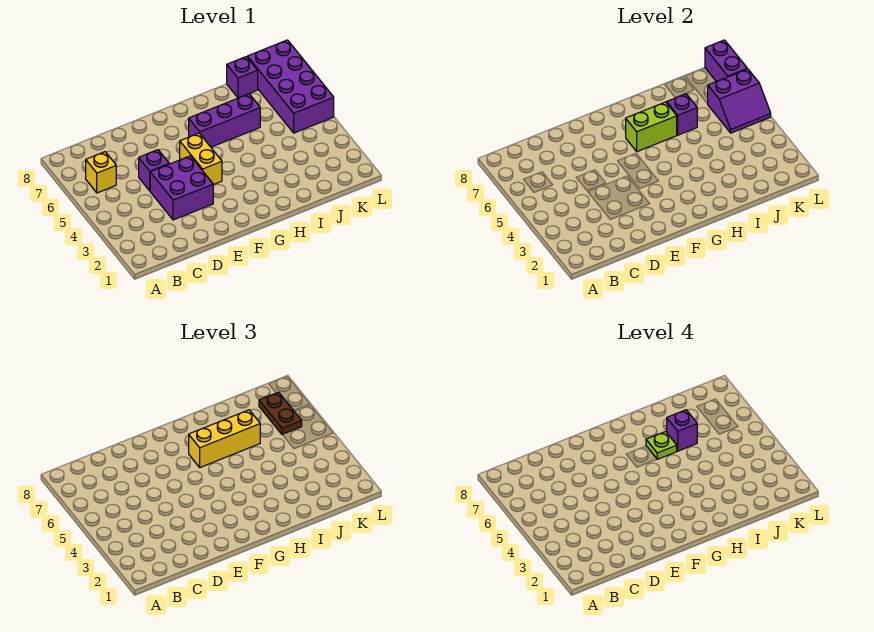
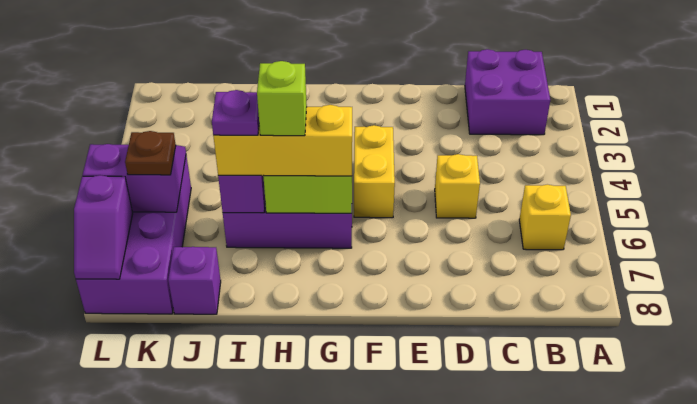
purple 2x2 brick [150,156,213,220] -> purple 2x2 brick moved to [465,49,550,135]
purple 1x1 brick [139,150,169,191] -> yellow 1x1 brick [435,154,480,218]
lime 1x1 plate [646,432,677,459] -> lime 1x1 brick [257,61,307,136]
purple 1x1 brick [667,410,697,451] -> purple 1x1 plate [212,90,259,135]
brown 1x2 plate [259,392,302,435] -> brown 1x1 plate [125,131,176,175]
purple 1x2 brick [705,40,747,82] -> purple 1x2 slope [74,175,133,279]

